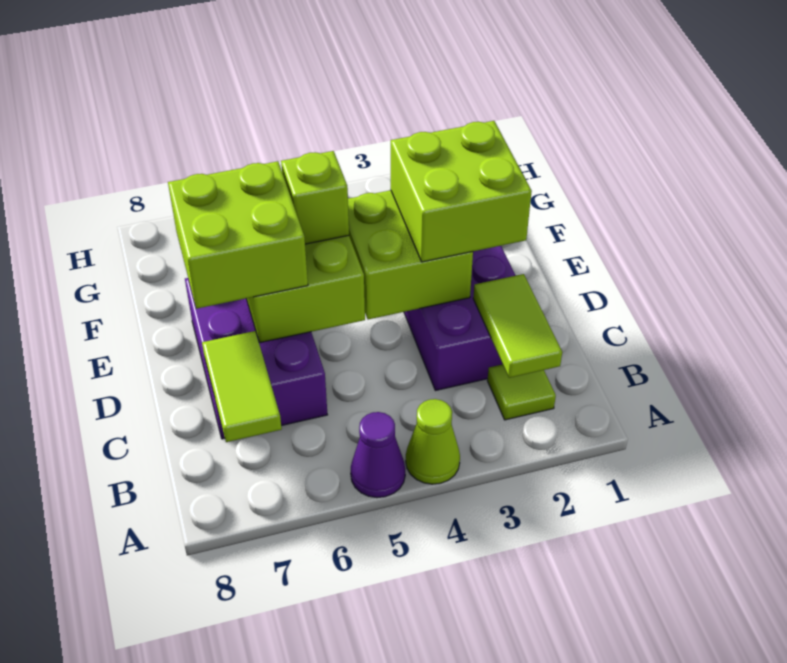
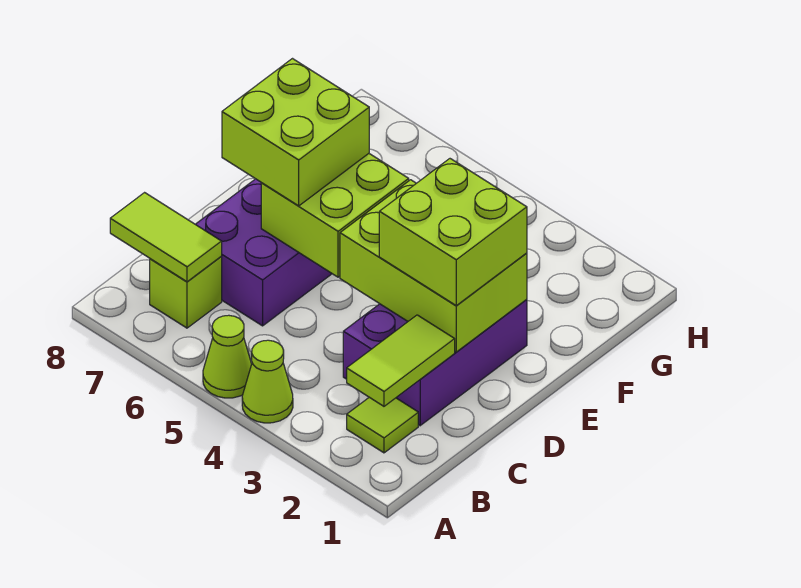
purple 1x1 cone [351,412,405,498] -> lime 1x1 cone [203,315,252,398]
lime 1x2 tile [202,331,282,442] -> lime 1x2 tile turned to [110,193,222,282]
lime 2x2 brick [348,190,473,319] -> lime 2x3 brick [340,180,527,352]
lime 1x1 brick [281,151,349,244] -> lime 1x1 brick moved to [150,257,222,328]

